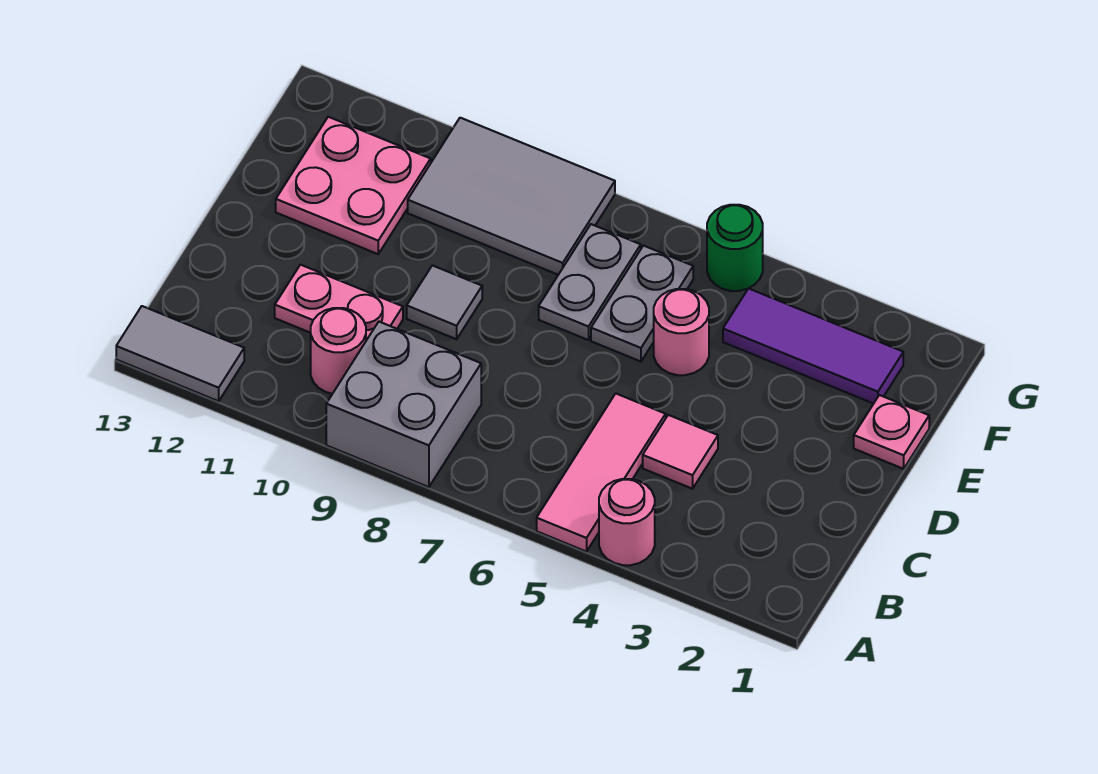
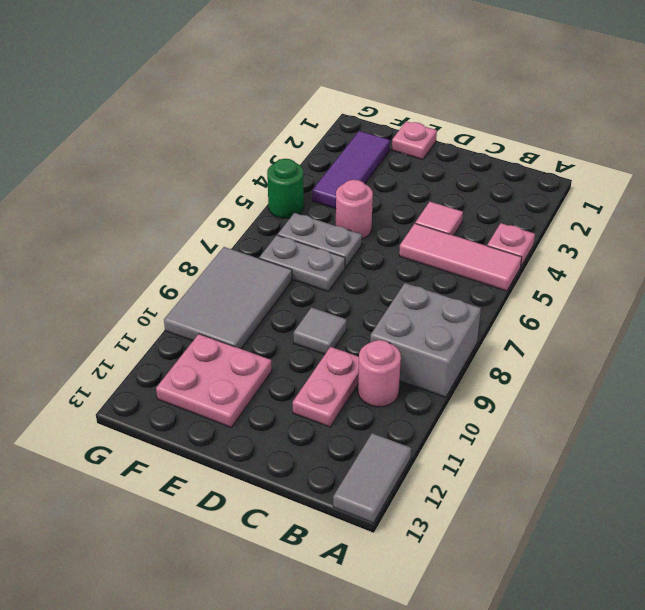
pink 1x1 round brick [599,479,655,565] -> pink 1x1 plate [487,223,535,267]

